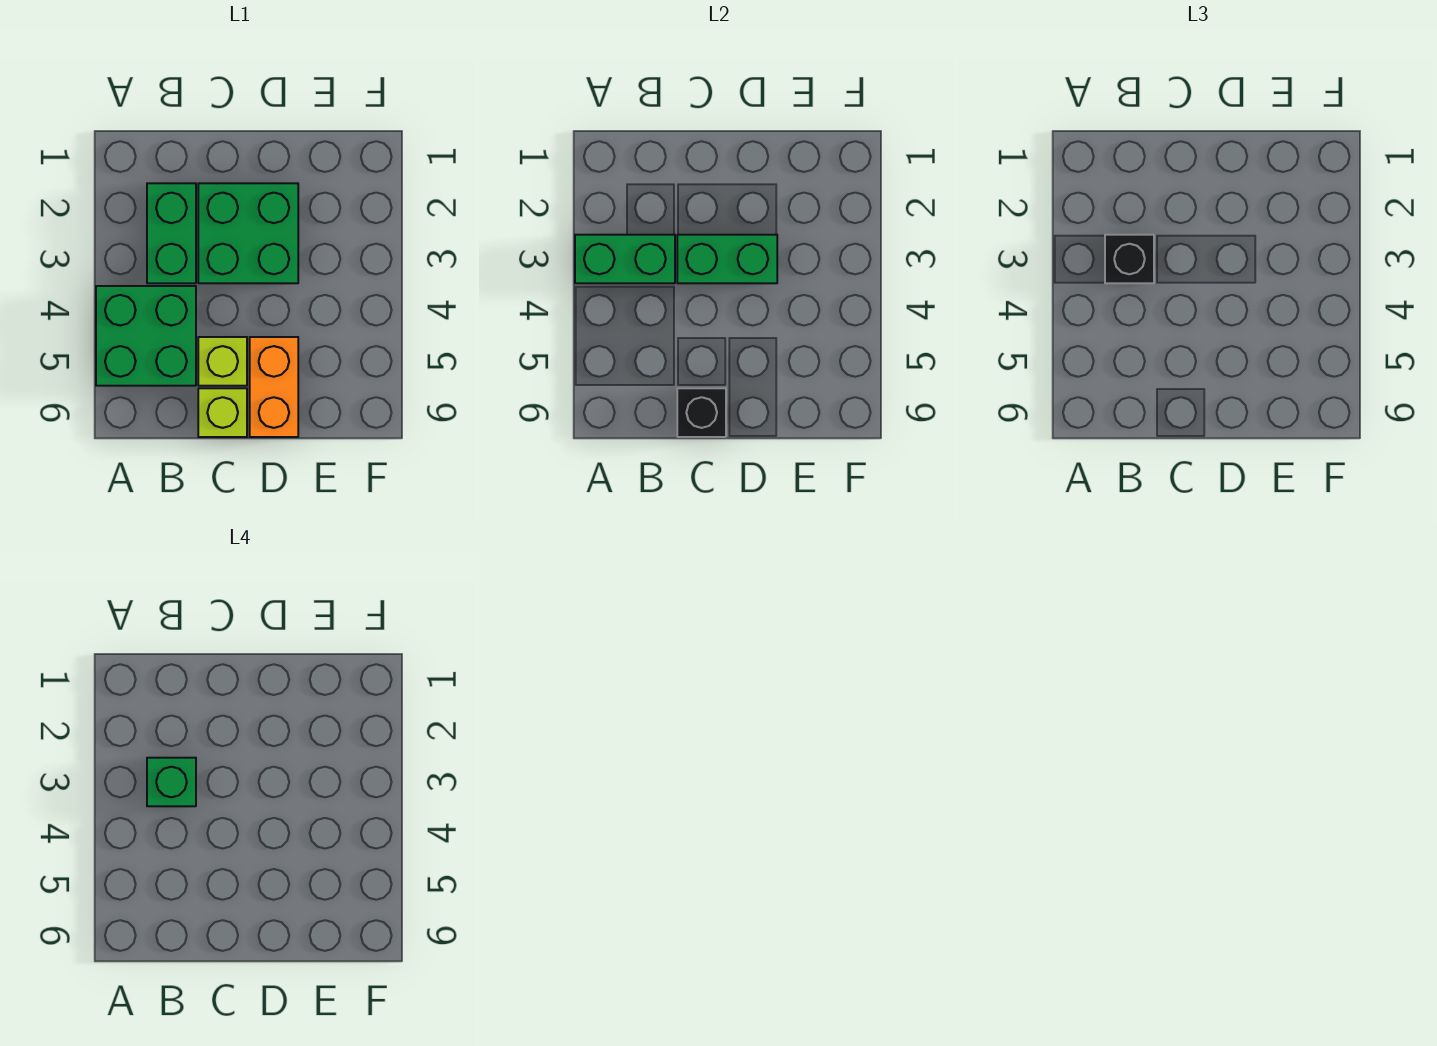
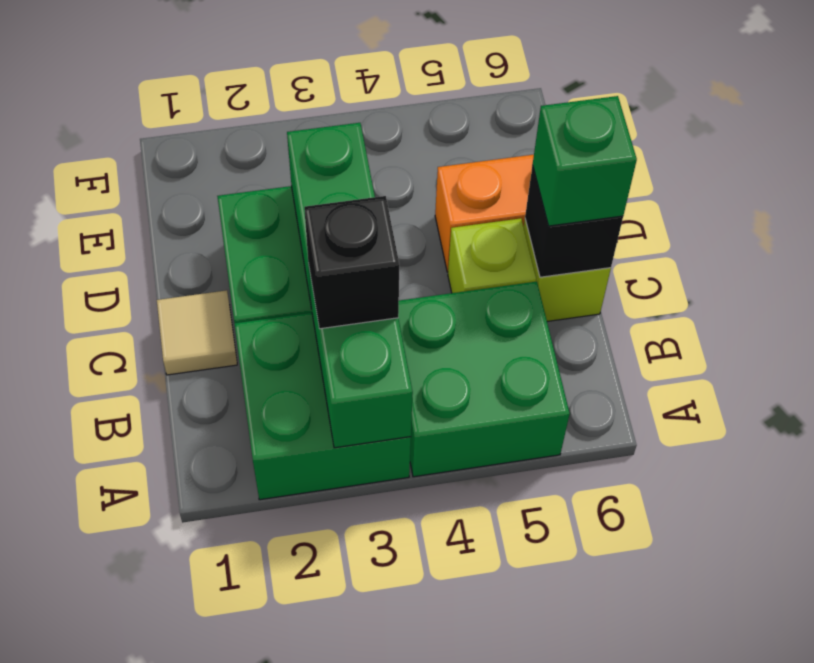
green 1x2 brick [147,183,196,283] -> green 2x2 brick [234,313,411,500]
green 1x1 brick [147,758,196,806] -> green 1x1 brick moved to [533,96,637,226]
none -> tan 1x1 tile [157,290,237,375]

